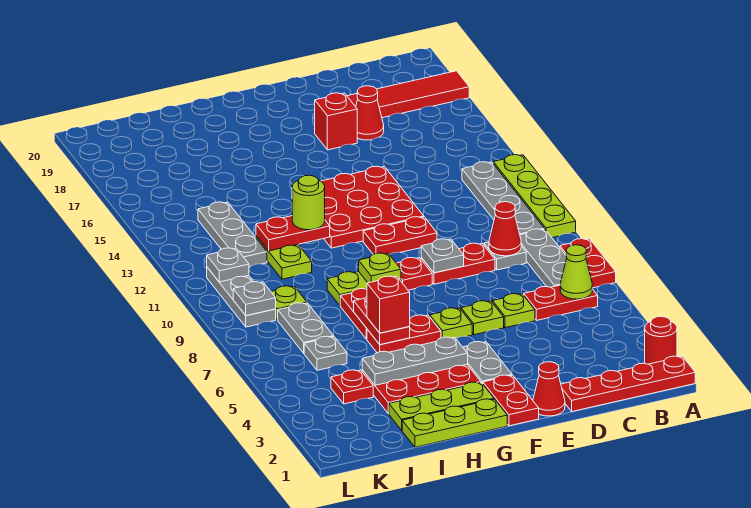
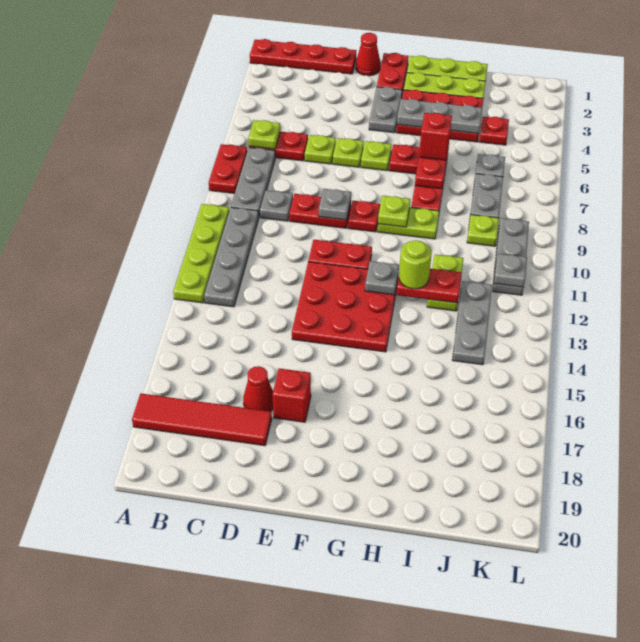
red 1x1 round brick [645,317,677,364] -> none
lime 1x1 cone [560,245,592,299] -> lime 1x1 plate [248,120,280,149]
red 1x1 cone [489,202,521,256] -> none
grey 1x1 plate [233,282,276,316] -> grey 1x1 plate moved to [365,261,399,295]

